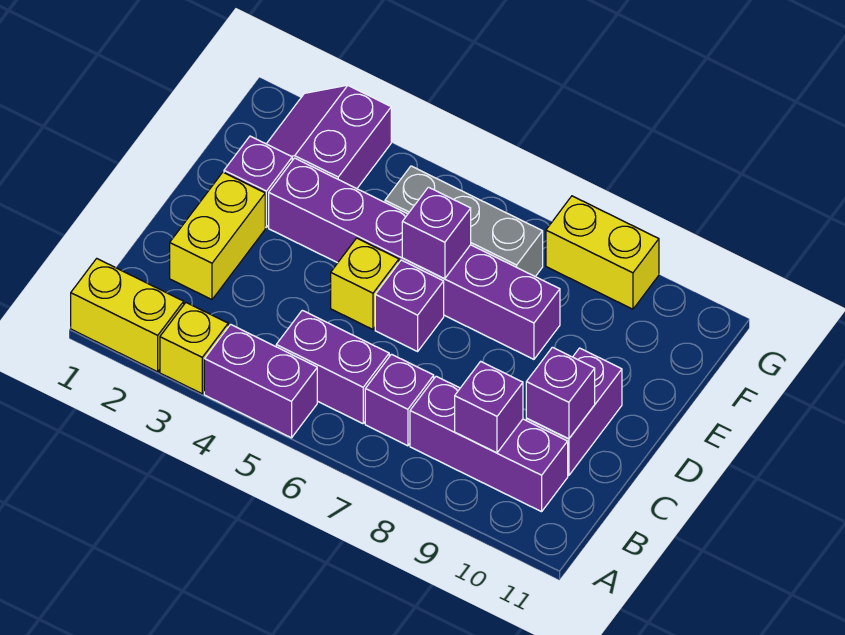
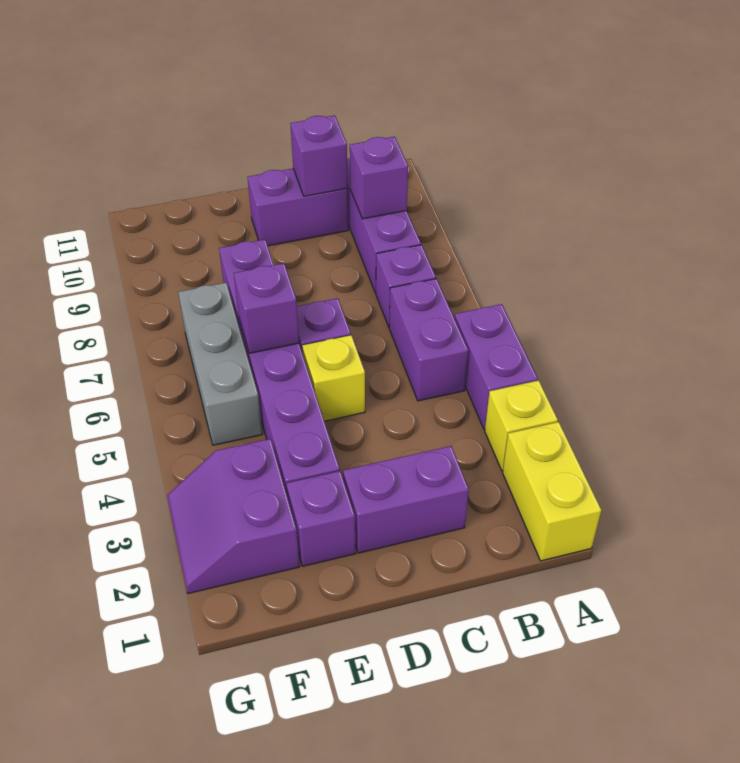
yellow 1x2 brick [170,172,265,300] -> purple 1x2 brick [343,446,469,553]
purple 2x2 slope [267,85,391,189] -> purple 2x2 slope turned to [167,439,300,593]
yellow 1x2 brick [546,196,659,309] -> none

